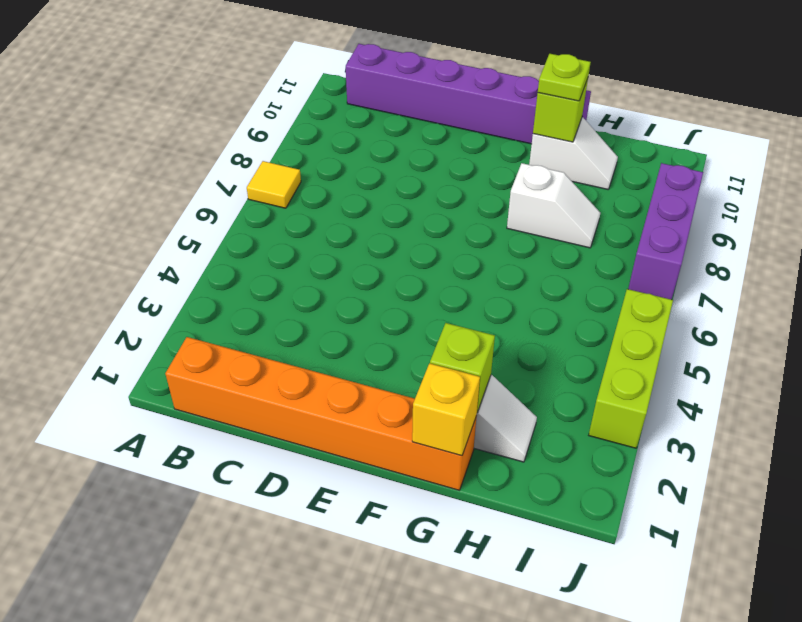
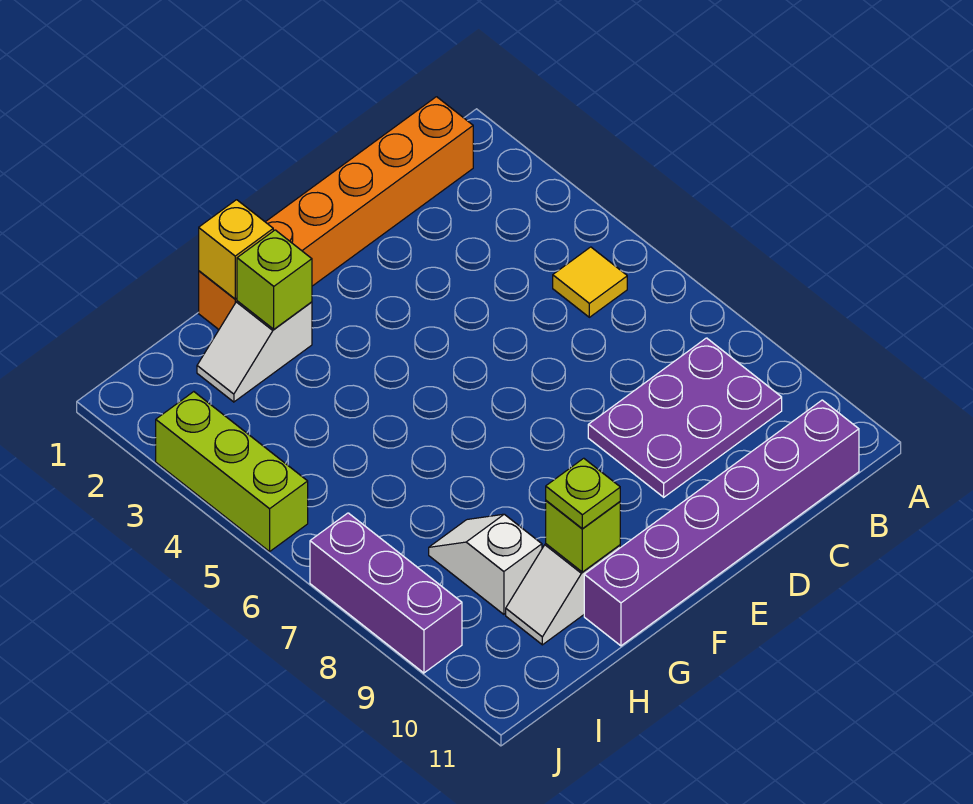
yellow 1x1 tile [247,161,301,208] -> yellow 1x1 tile moved to [553,247,627,317]
none -> purple 2x3 plate [588,338,782,497]
white 1x2 slope [507,163,600,248] -> white 1x2 slope turned to [429,514,542,614]

